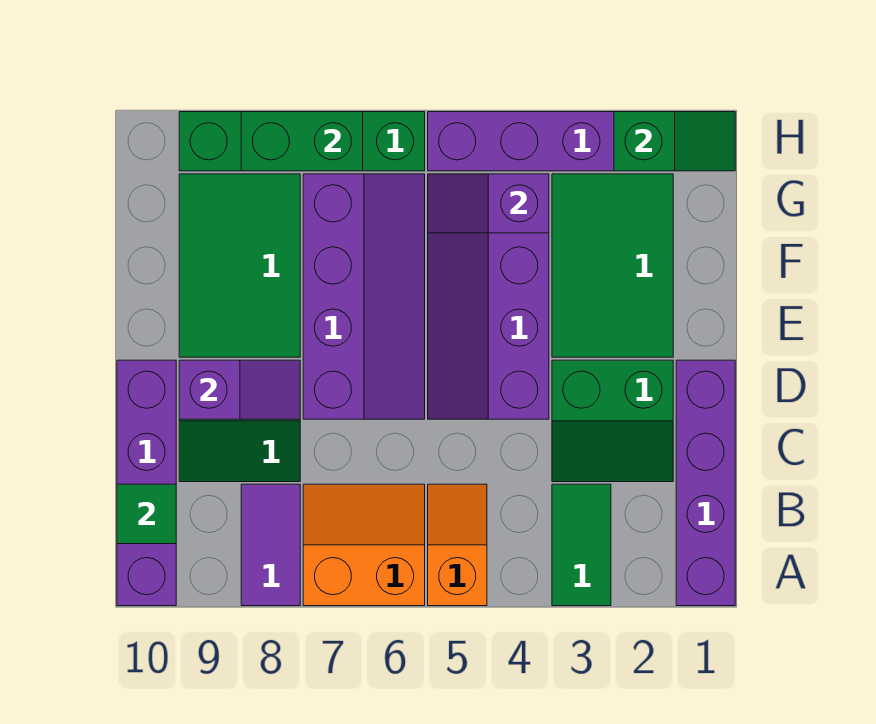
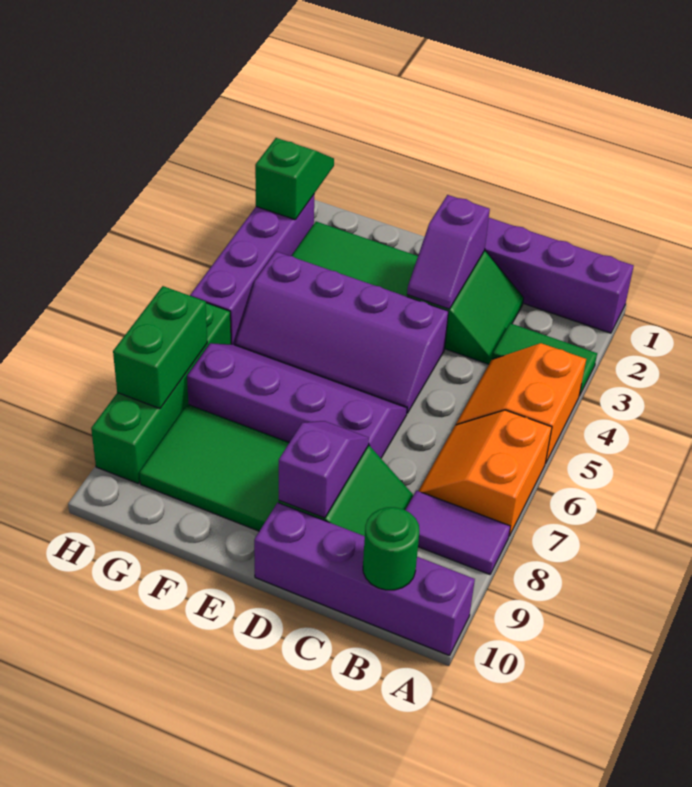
orange 1x2 slope [428,484,487,606] -> orange 2x2 slope [456,343,586,464]
green 1x1 tile [117,484,176,544] -> green 1x1 round brick [363,507,420,590]
purple 1x2 slope [428,174,549,233] -> purple 1x2 slope moved to [407,195,490,309]

